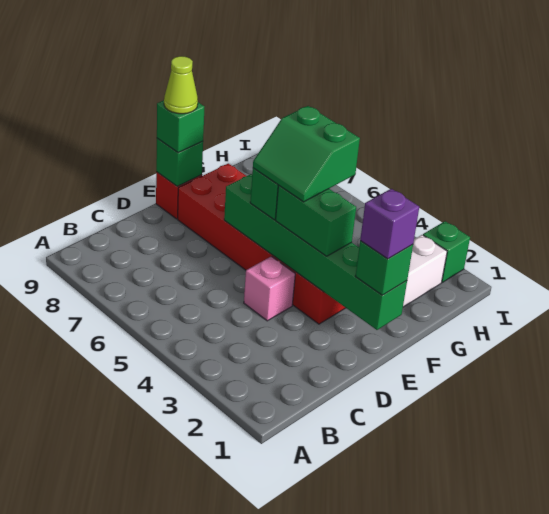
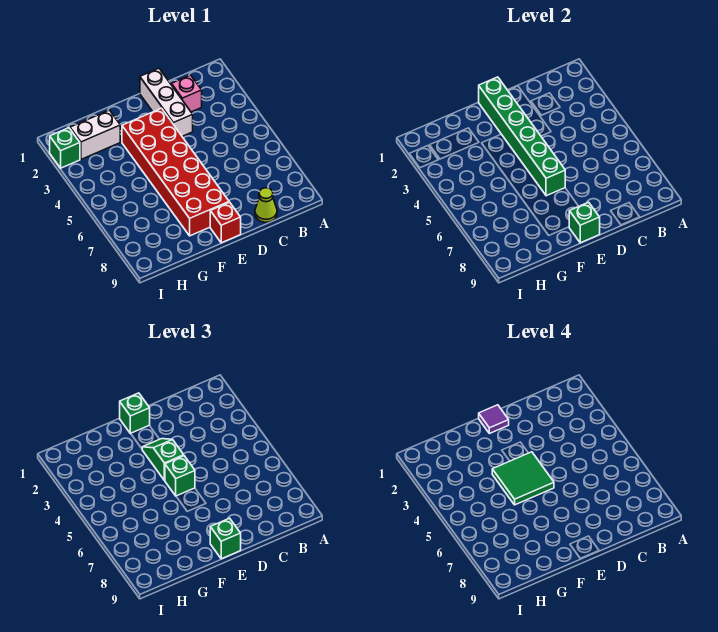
none -> white 1x3 brick [140,68,193,136]
pink 1x1 brick [244,256,295,321] -> pink 1x1 brick moved to [172,75,202,112]
purple 1x1 brick [360,189,419,259] -> purple 1x1 tile [479,405,509,434]
green 1x2 brick [276,186,356,256] -> green 1x2 slope [142,439,184,480]
green 2x2 slope [253,106,360,202] -> green 2x2 tile [492,452,554,505]
lime 1x1 cone [164,56,198,114] -> lime 1x1 cone moved to [255,188,277,222]

